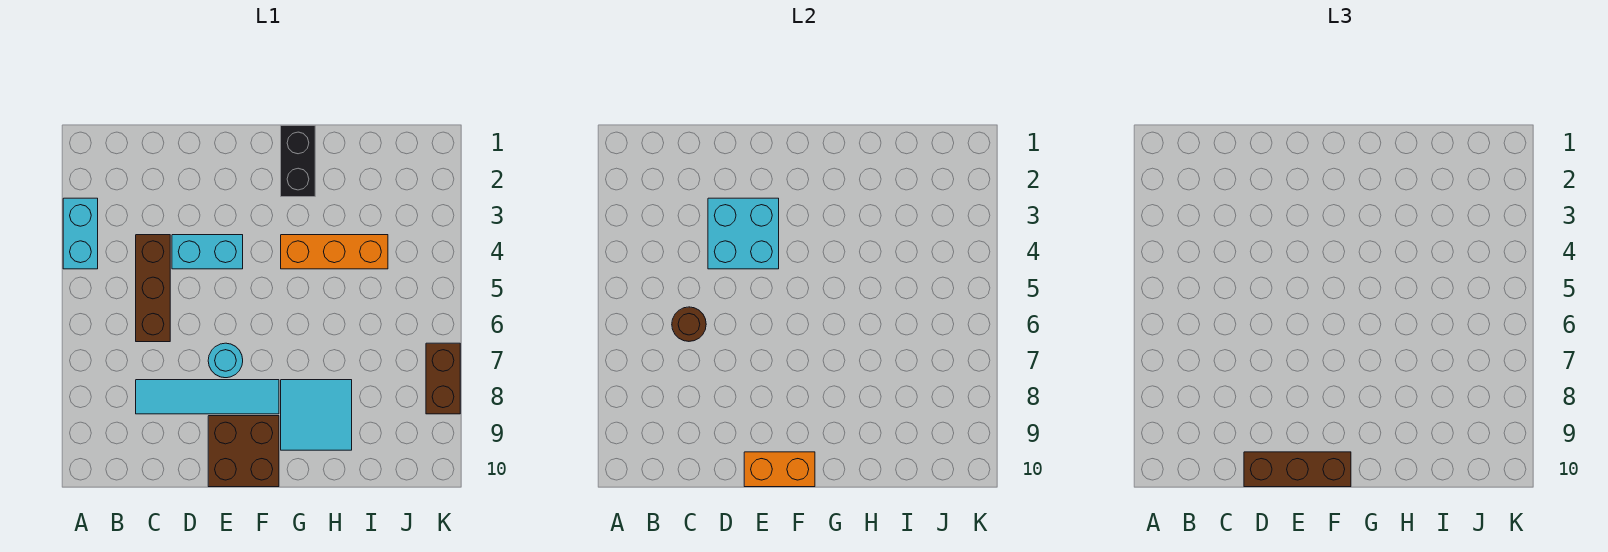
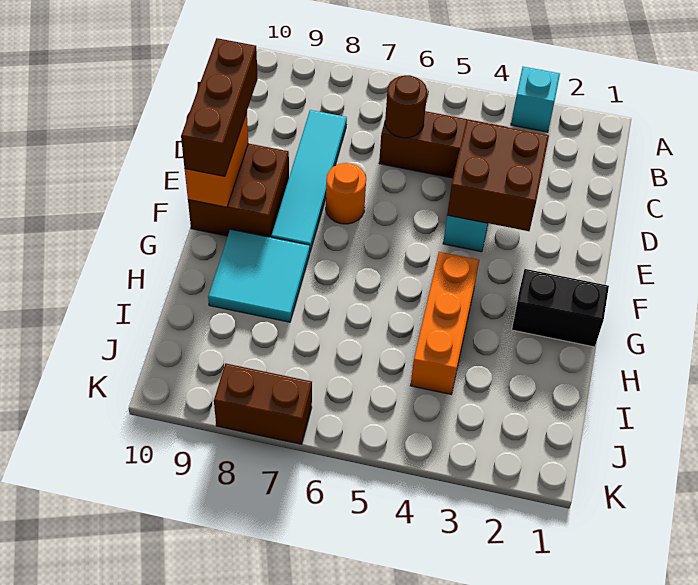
cyan 1x2 brick [63,198,98,269] -> cyan 1x1 brick [511,67,560,132]
cyan 2x2 brick [708,198,779,269] -> brown 2x2 brick [447,120,549,231]
cyan 1x1 round brick [208,343,243,378] -> orange 1x1 round brick [326,163,366,224]

